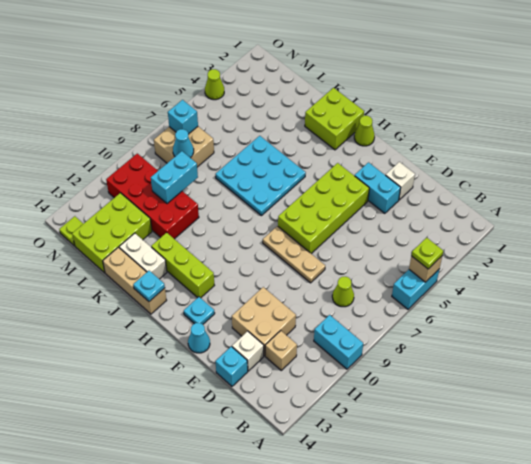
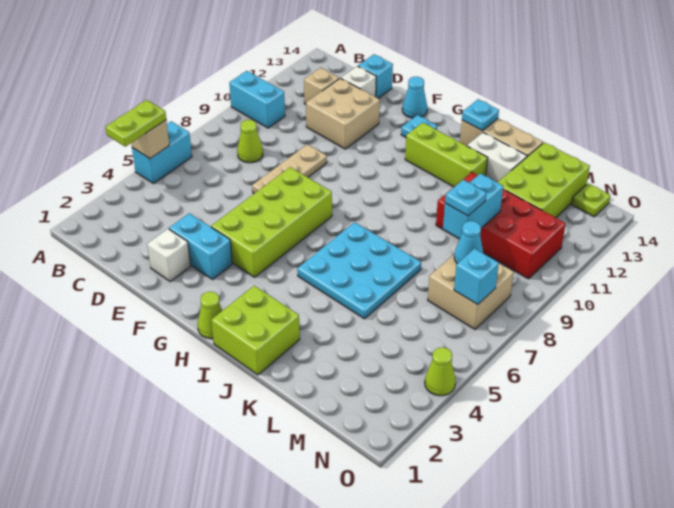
lime 1x1 plate [411,238,443,269] -> lime 1x2 plate [105,100,166,147]
tan 1x3 plate [263,226,325,283] -> tan 1x3 plate turned to [252,144,327,194]
none -> cyan 1x1 plate [445,180,486,216]

